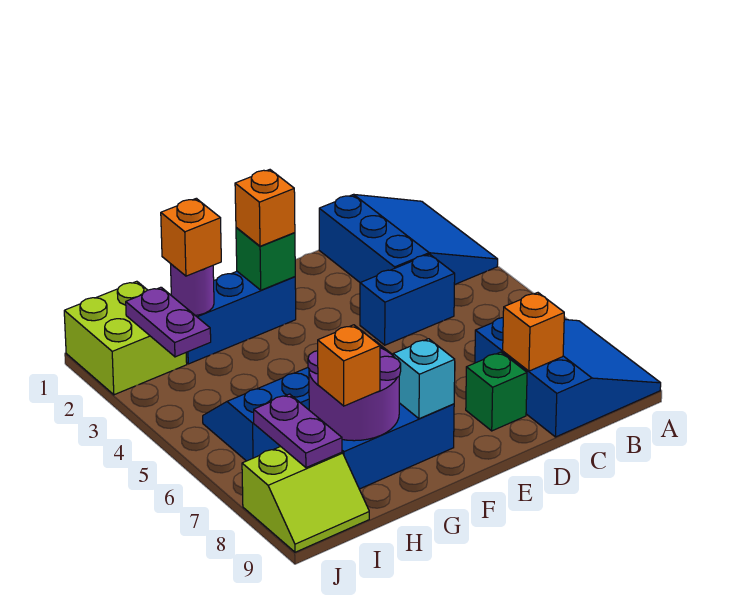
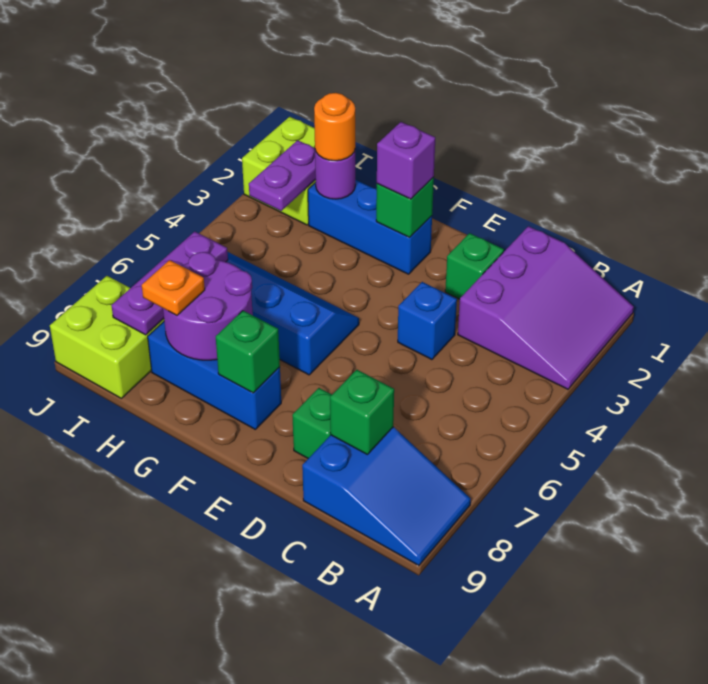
blue 3x3 slope [319,194,498,285] -> purple 3x3 slope [458,226,634,389]
blue 3x3 slope [475,318,661,437] -> blue 2x3 slope [302,427,471,566]
blue 1x2 brick [360,254,455,345] -> blue 1x1 brick [398,282,457,360]
orange 1x1 brick [503,293,564,371] -> green 1x1 brick [330,370,394,455]
none -> green 1x1 brick [445,233,504,299]
orange 1x1 brick [235,170,295,246] -> purple 1x1 brick [377,122,435,199]
cyan 1x1 brick [393,339,455,419] -> green 1x1 brick [216,311,280,393]
orange 1x1 brick [161,198,221,276] -> orange 1x1 round brick [314,93,355,161]
orange 1x1 brick [318,325,380,406] -> orange 1x1 plate [142,260,205,316]
purple 1x2 plate [254,394,342,468] -> purple 1x3 plate [111,232,228,335]
lime 2x2 slope [242,447,369,552] -> lime 2x2 brick [50,276,164,398]

